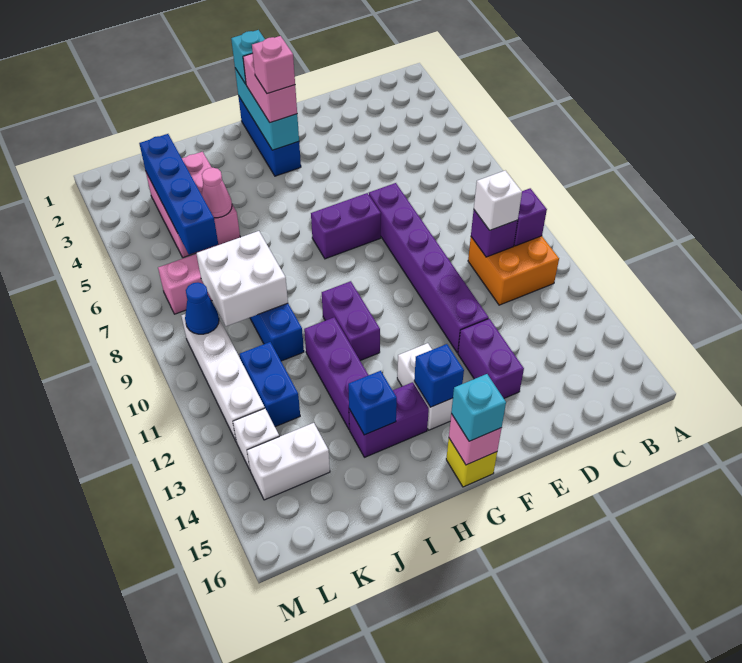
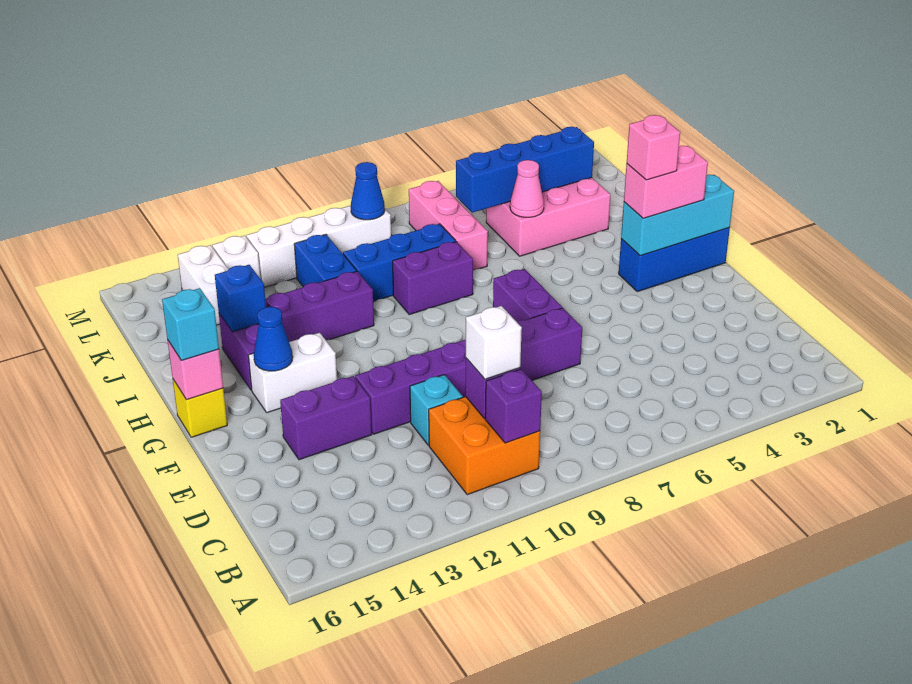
cyan 1x1 brick [231,30,265,84] -> cyan 1x1 brick moved to [410,375,463,445]
blue 1x1 brick [414,344,464,407] -> blue 1x1 cone [254,307,293,371]
purple 1x2 brick [322,281,380,361] -> purple 1x2 brick moved to [393,242,473,314]
white 2x2 brick [196,231,288,326] -> none
blue 1x2 brick [240,342,300,427] -> blue 1x2 brick turned to [294,234,357,287]

